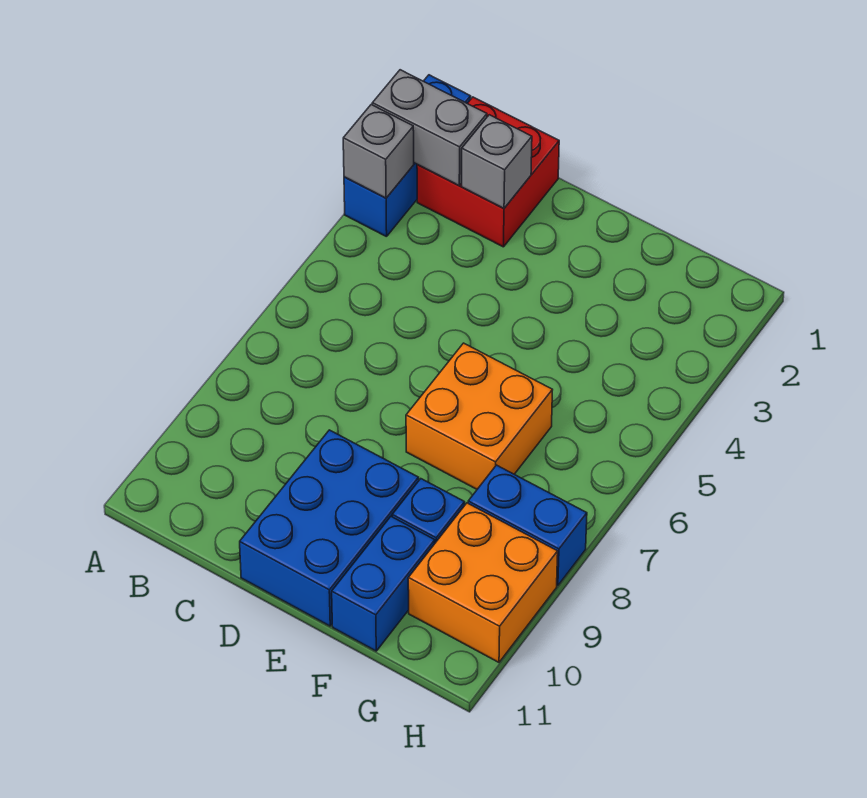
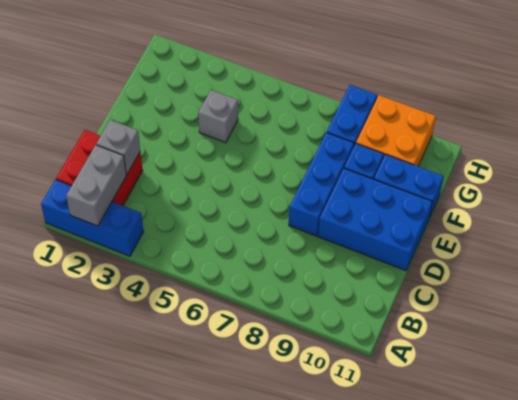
grey 1x1 brick [343,105,414,198] -> grey 1x1 brick moved to [198,90,238,143]
none -> blue 1x3 brick [289,132,354,236]
orange 2x2 brick [406,343,552,489] -> none

